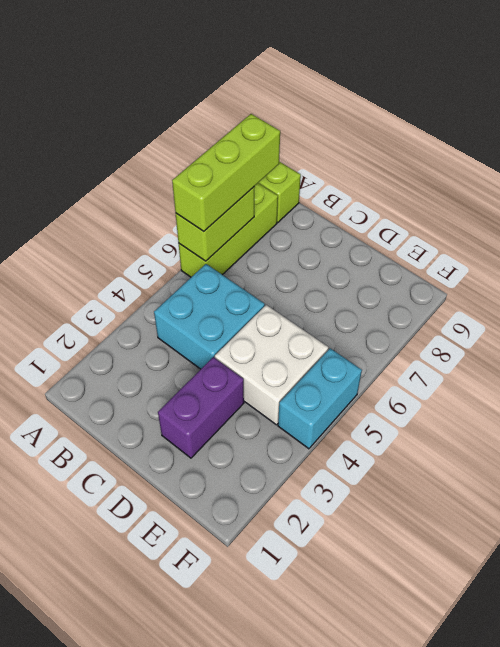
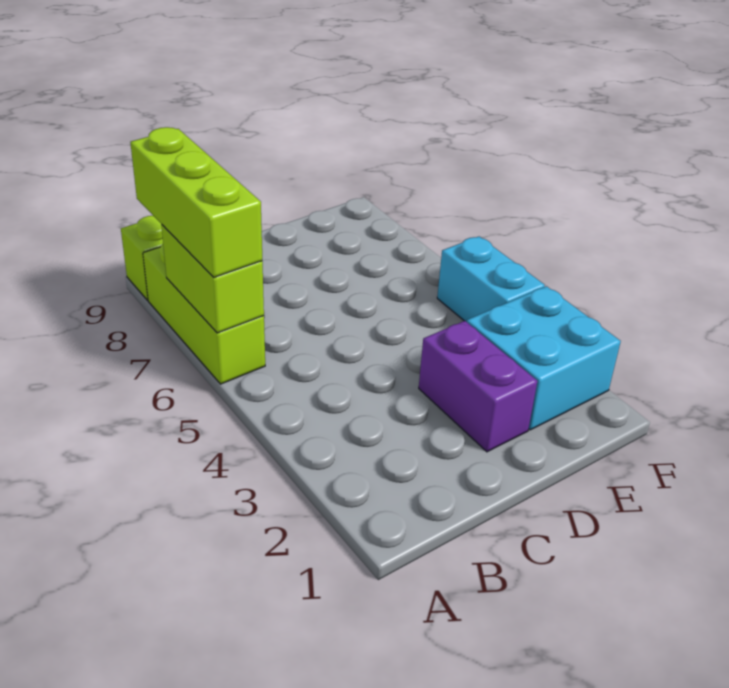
cyan 2x2 brick [154,264,265,369] -> cyan 2x2 brick moved to [467,286,621,430]
white 2x2 brick [215,305,328,425] -> none

